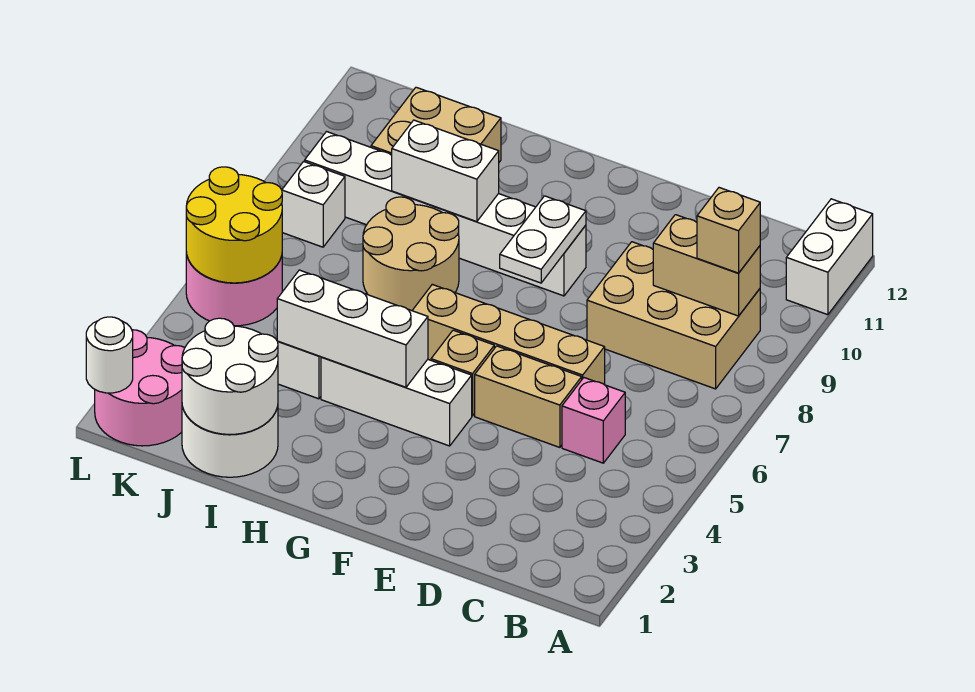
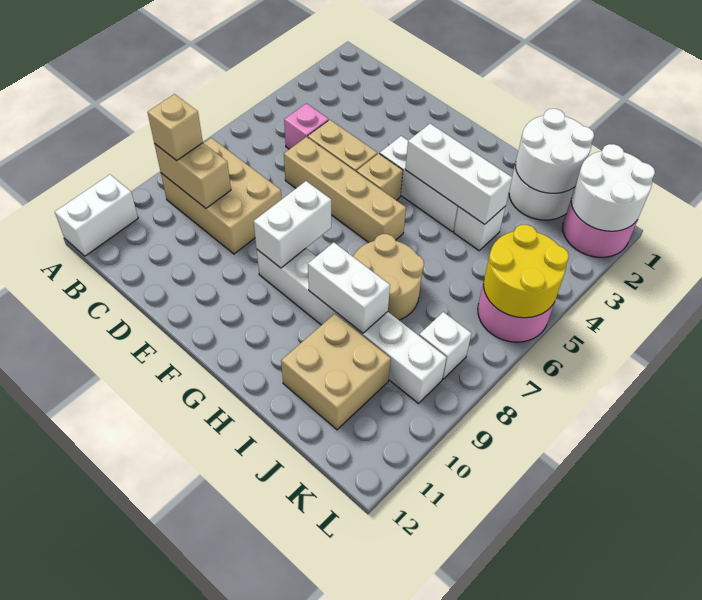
white 1x2 plate [500,196,586,283] -> white 1x2 brick [254,181,331,268]
white 1x1 round brick [86,317,133,393] -> white 2x2 round brick [571,144,655,231]

